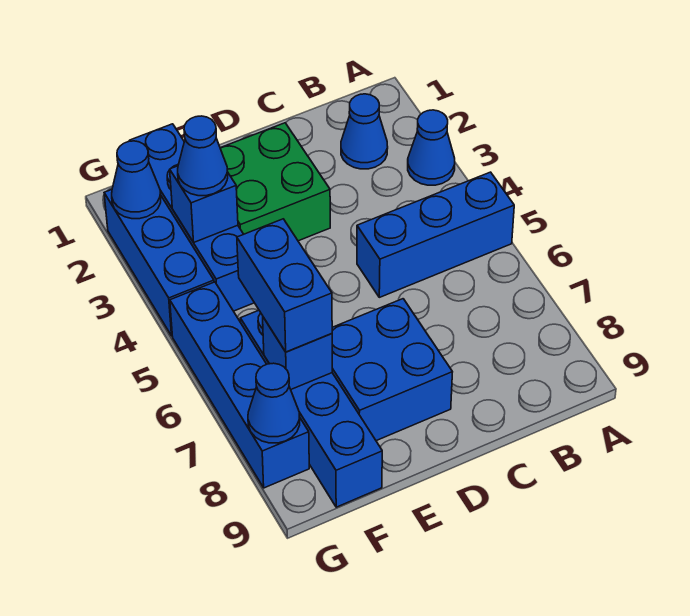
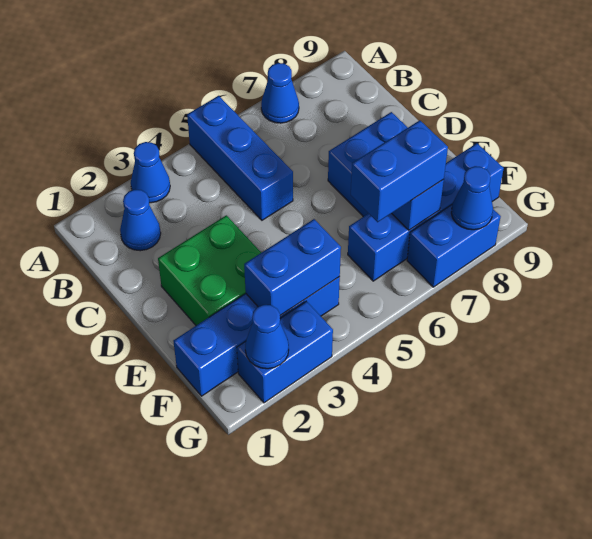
blue 1x1 brick [170,166,238,242] -> blue 1x2 brick [244,219,341,316]
blue 1x1 cone [178,116,228,196] -> blue 1x1 cone moved to [261,63,299,123]
blue 1x3 brick [104,190,214,336] -> blue 1x2 brick [237,301,333,403]
blue 1x4 brick [170,282,309,488] -> blue 1x2 brick [407,205,501,287]

